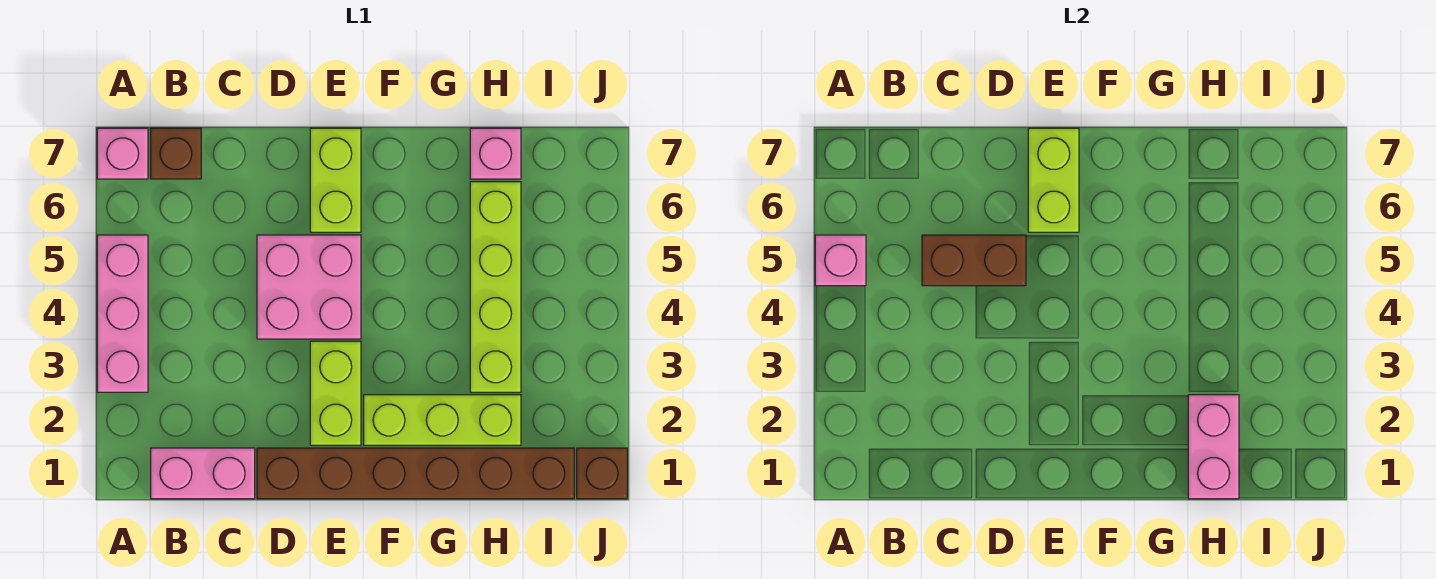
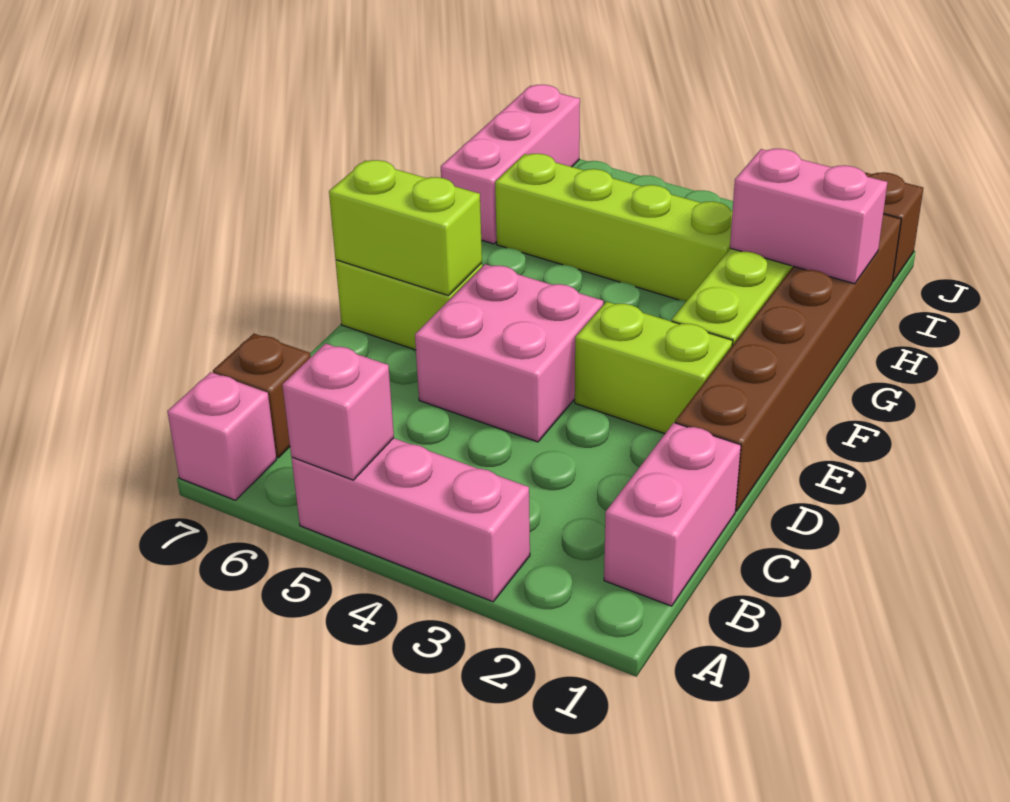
brown 1x2 brick [922,235,1026,286] -> none
pink 1x1 brick [470,128,521,179] -> pink 1x3 brick [441,85,580,244]

